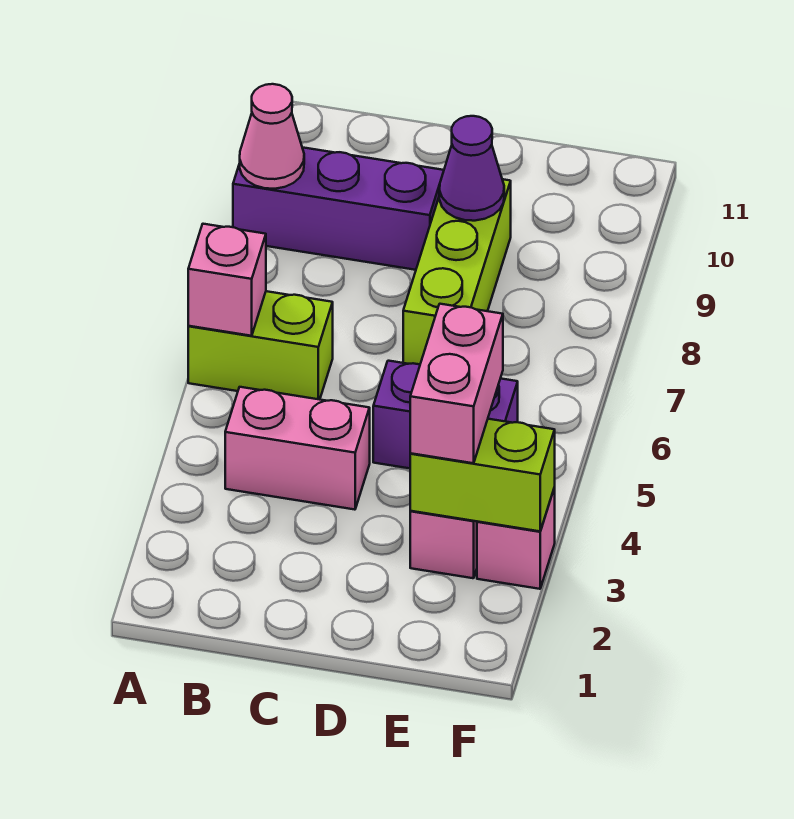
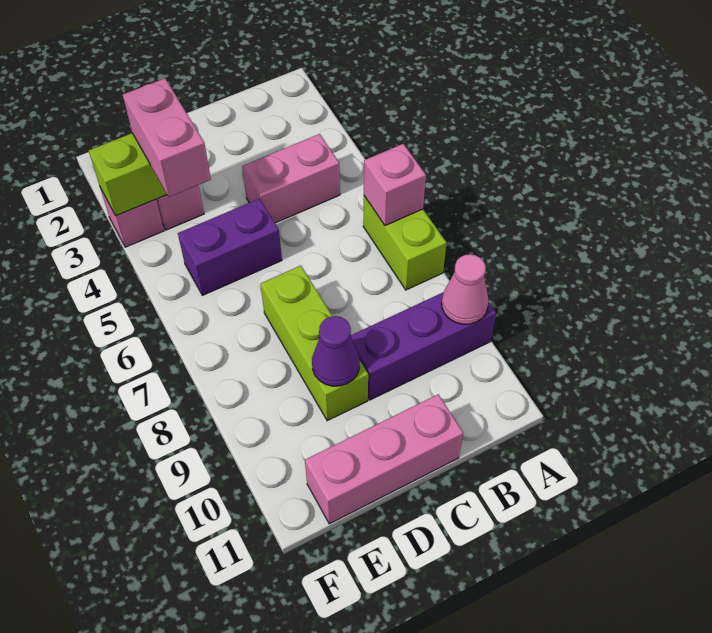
lime 1x2 brick [188,291,333,400] -> lime 1x2 brick turned to [363,196,447,290]
none -> pink 1x3 brick [305,394,463,524]

